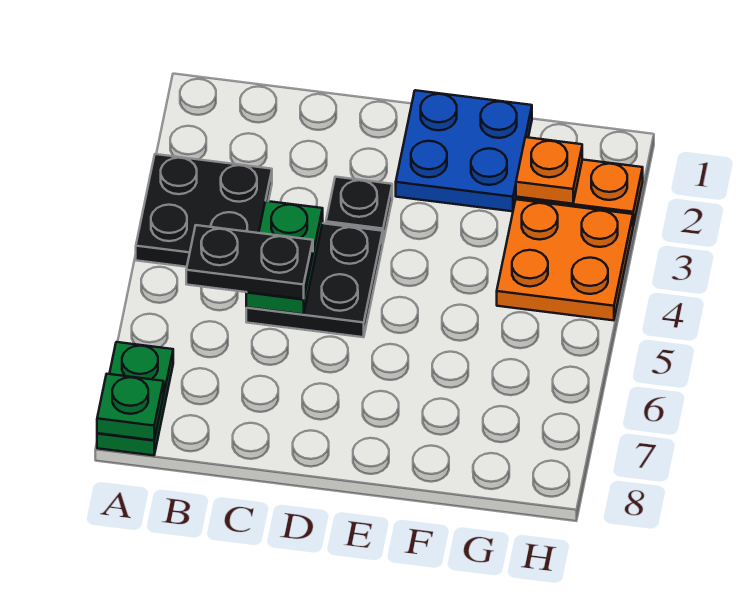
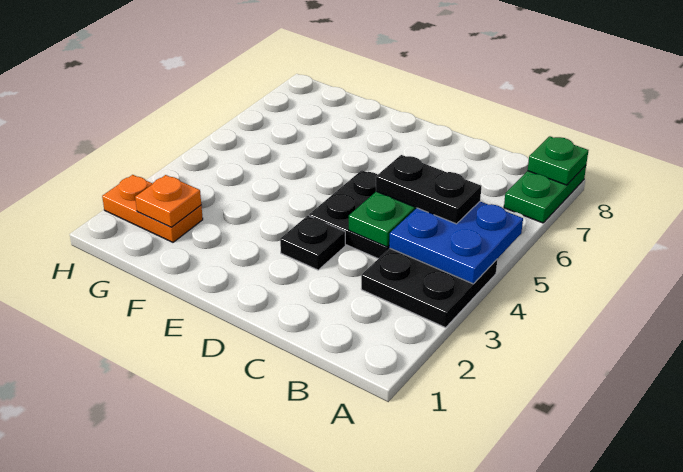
blue 2x2 plate [396,90,532,211] -> blue 2x2 plate moved to [389,202,523,284]
orange 2x2 plate [497,199,633,320] -> none

